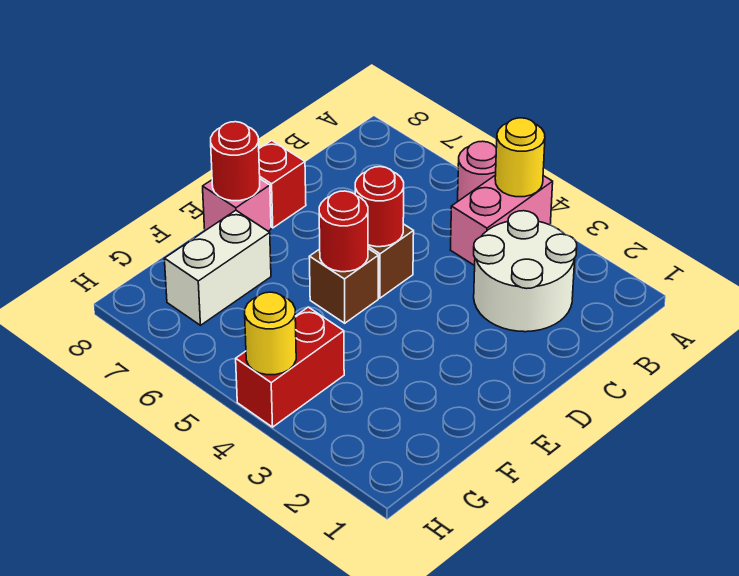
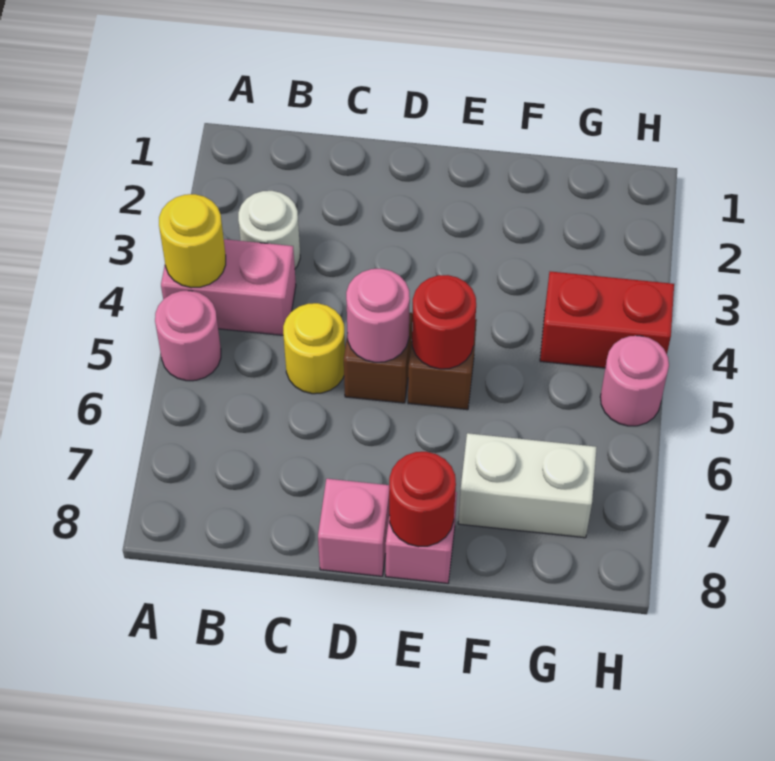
white 2x2 round brick [474,211,577,332] -> white 1x1 round brick [238,191,300,269]
red 1x1 round brick [355,167,404,247] -> pink 1x1 round brick [346,269,410,362]
red 1x1 brick [259,140,306,228] -> pink 1x1 brick [318,479,389,576]
yellow 1x1 round brick [245,292,296,375] -> yellow 1x1 round brick moved to [283,303,345,394]
none -> pink 1x1 round brick [600,336,669,426]

